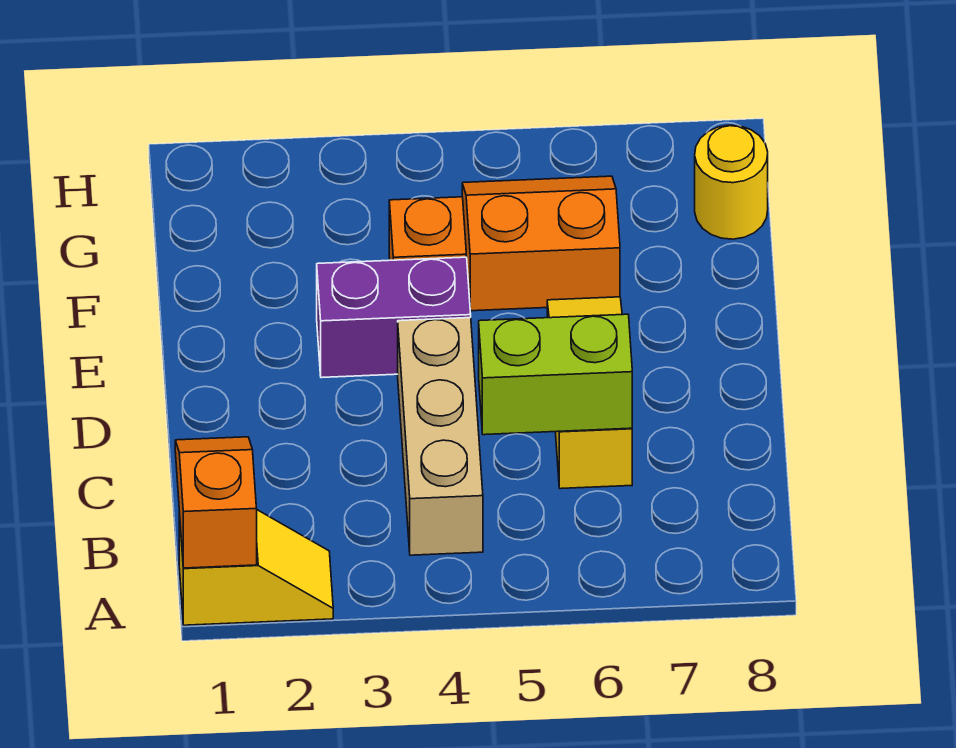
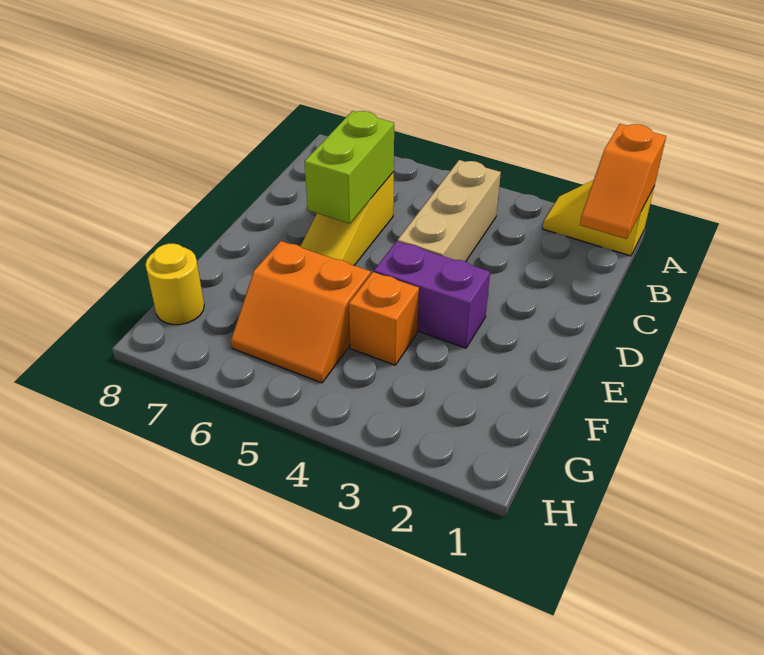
lime 1x2 brick [479,314,632,435] -> lime 1x2 brick turned to [305,111,394,224]

